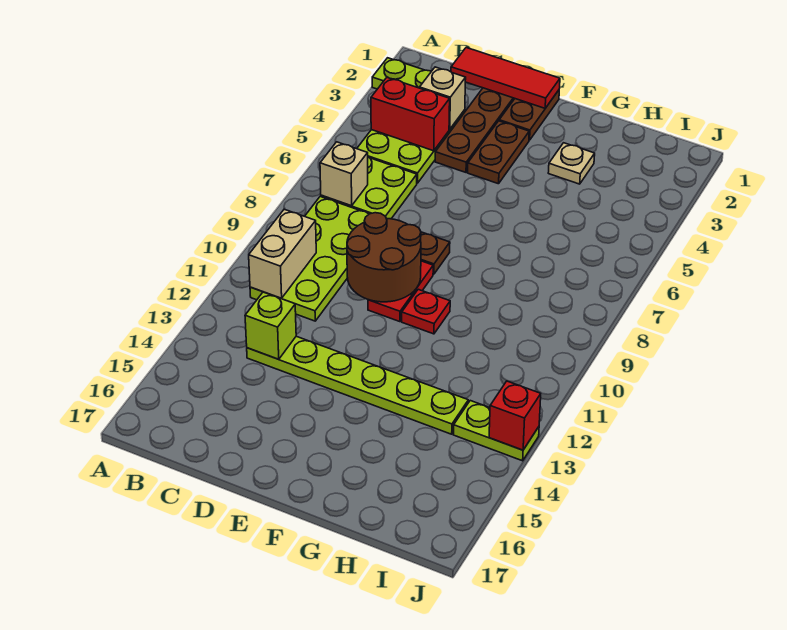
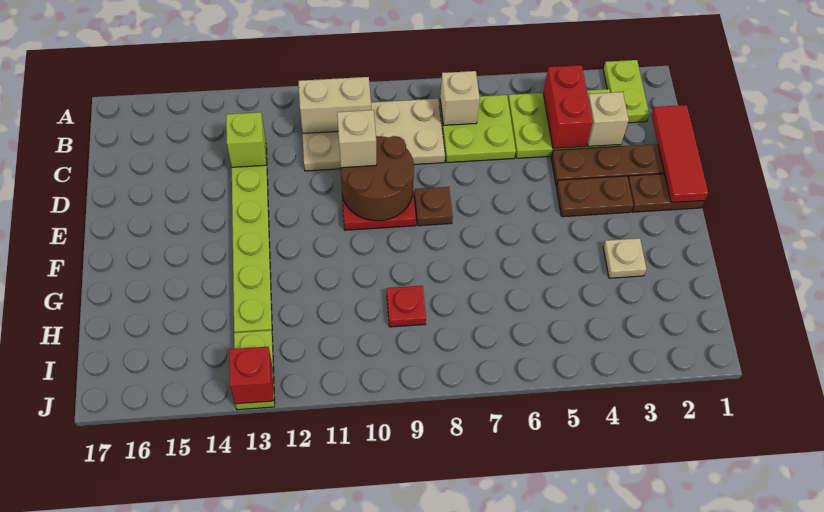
lime 2x4 plate [250,197,369,321] -> tan 2x4 plate [302,99,445,171]
none -> tan 1x1 brick [337,110,376,168]
red 1x1 plate [402,289,450,334] -> red 1x1 plate moved to [387,286,426,327]

